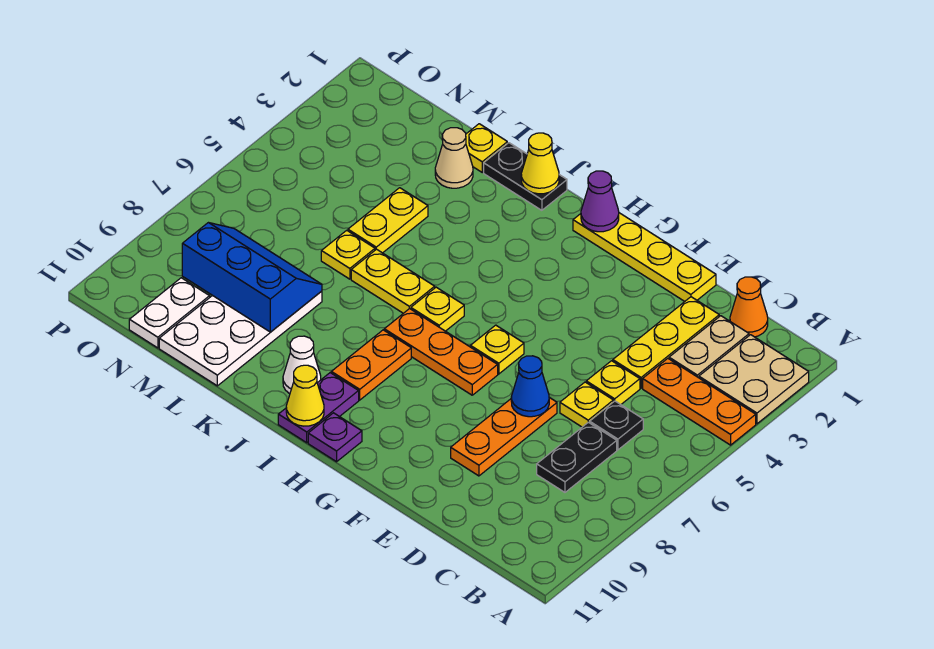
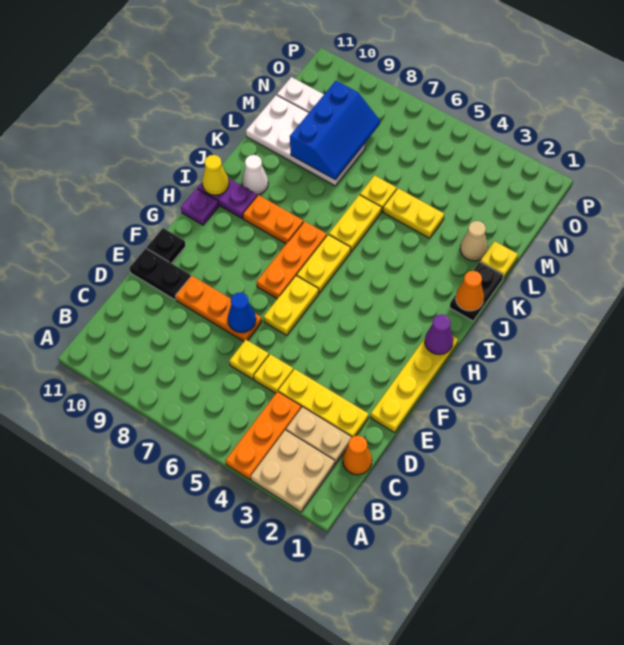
black 1x1 plate [590,401,643,450] -> black 1x1 plate moved to [147,228,186,263]
black 1x2 plate [537,422,617,492] -> black 1x2 plate moved to [129,248,191,300]
yellow 1x1 plate [470,325,524,374] -> yellow 1x2 plate [264,276,319,335]
yellow 1x1 plate [411,287,464,331] -> yellow 1x2 plate [297,235,351,293]
yellow 1x1 cone [521,133,559,194] -> orange 1x1 cone [456,271,484,311]

